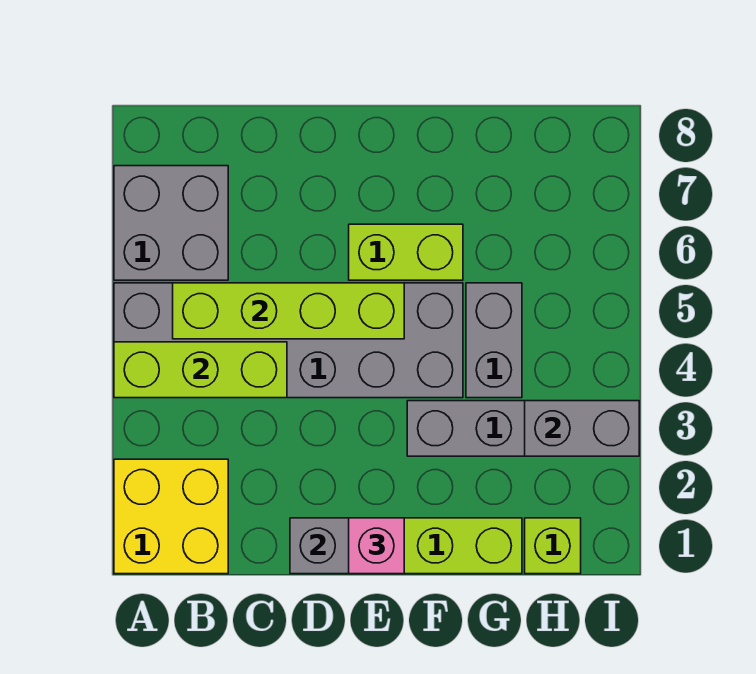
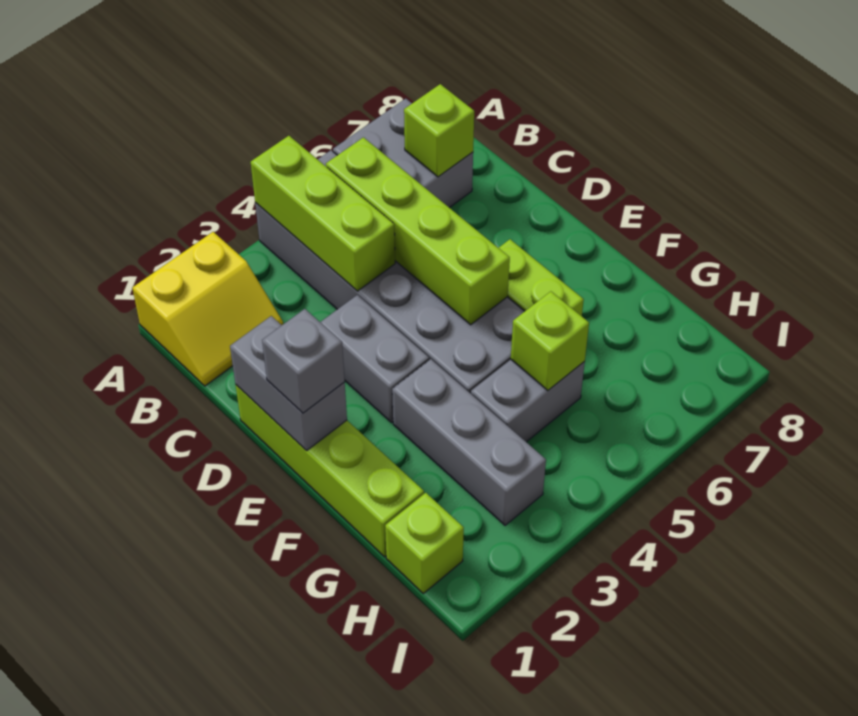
yellow 2x2 brick [114,459,228,574] -> yellow 2x2 slope [132,232,283,386]
none -> lime 1x1 brick [404,84,474,177]
pink 1x1 brick [349,518,404,574] -> grey 1x1 brick [262,309,345,413]
none -> lime 1x1 brick [511,291,589,391]
grey 1x2 brick [525,401,639,456] -> grey 1x2 brick moved to [320,295,429,423]

